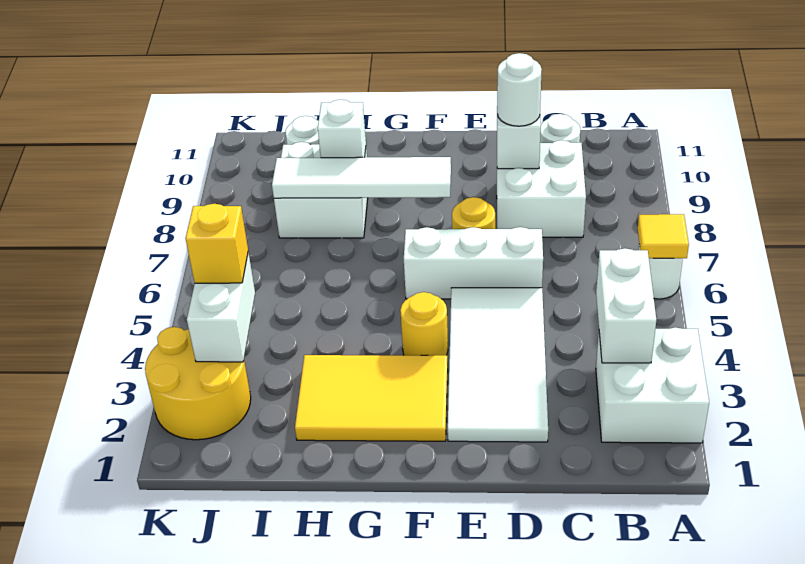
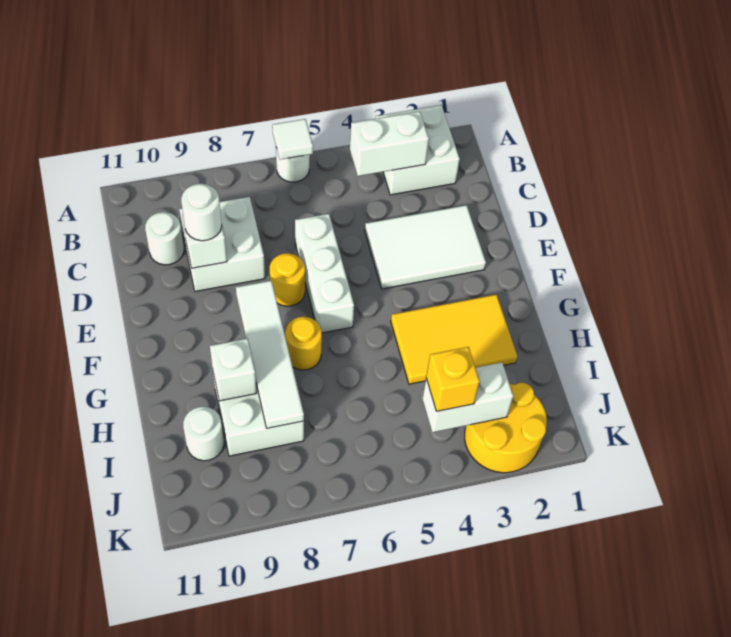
yellow 1x1 tile [638,214,689,258] -> white 1x1 tile [272,119,313,160]
white 2x4 tile [448,288,548,442] -> white 2x3 tile [365,205,486,289]
yellow 2x3 tile [295,355,448,441] -> yellow 2x3 tile turned to [391,294,517,384]
yellow 1x1 round brick [400,292,448,355] -> yellow 1x1 round brick moved to [285,317,322,370]

